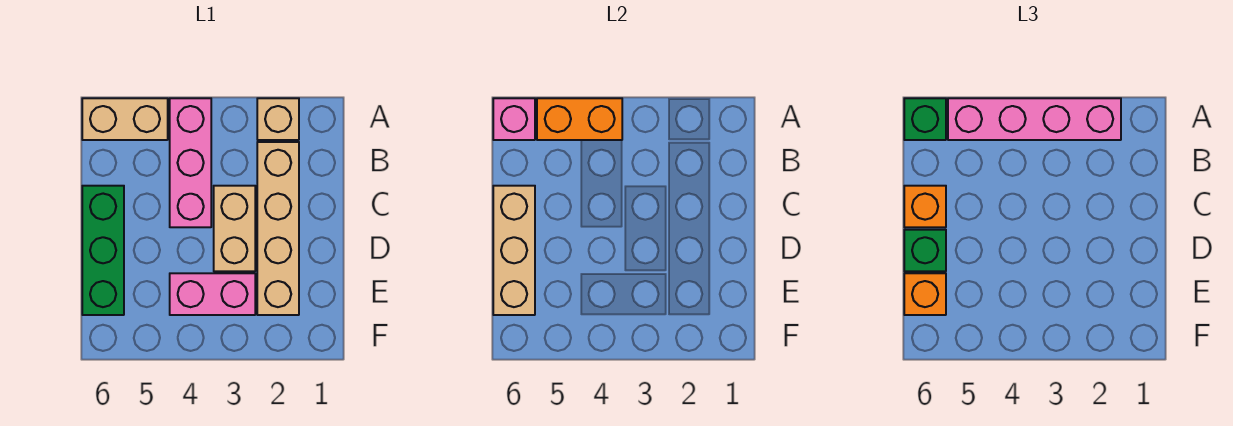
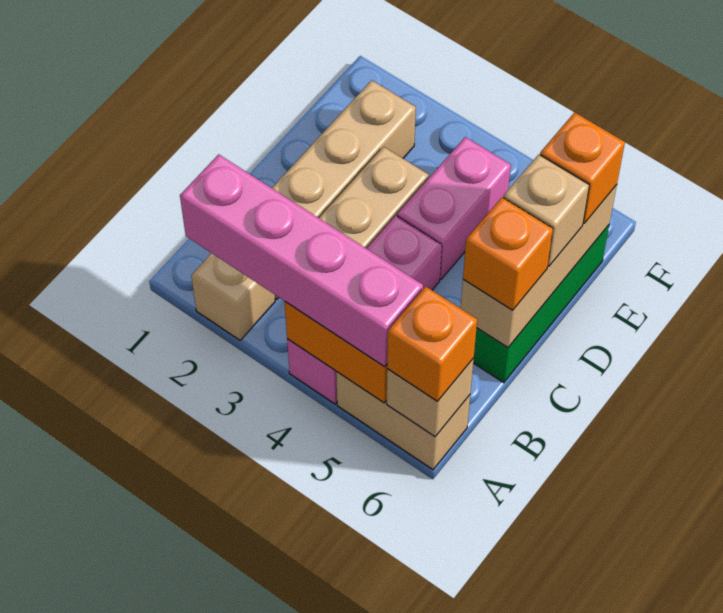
pink 1x1 brick [493,98,535,140] -> tan 1x1 brick [387,358,474,437]
green 1x1 brick [904,98,946,140] -> orange 1x1 brick [387,287,477,402]
green 1x1 brick [904,230,946,271] -> tan 1x1 brick [503,154,589,266]
pink 1x2 brick [170,273,255,315] -> pink 1x2 brick turned to [397,137,511,279]

